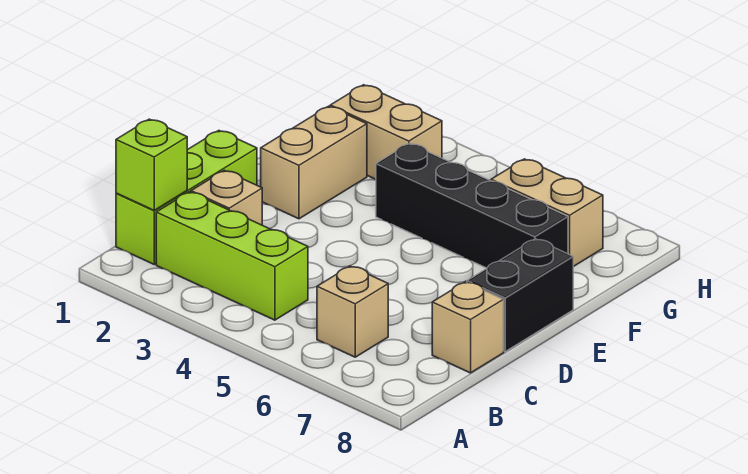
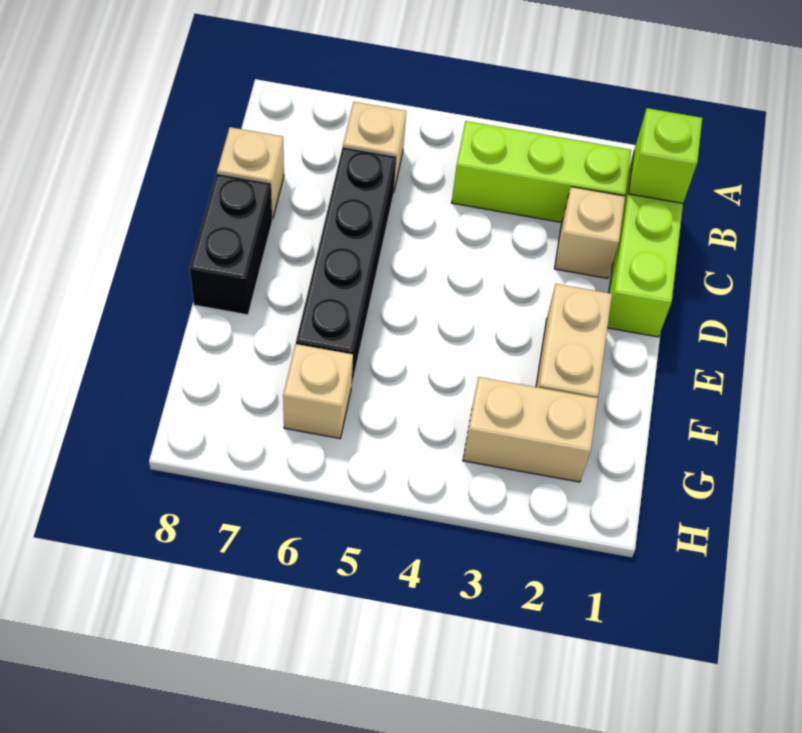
black 1x4 brick [376,143,568,268] -> black 1x4 brick turned to [296,147,397,384]
tan 1x2 brick [491,159,603,267] -> tan 1x1 brick [283,344,353,438]

